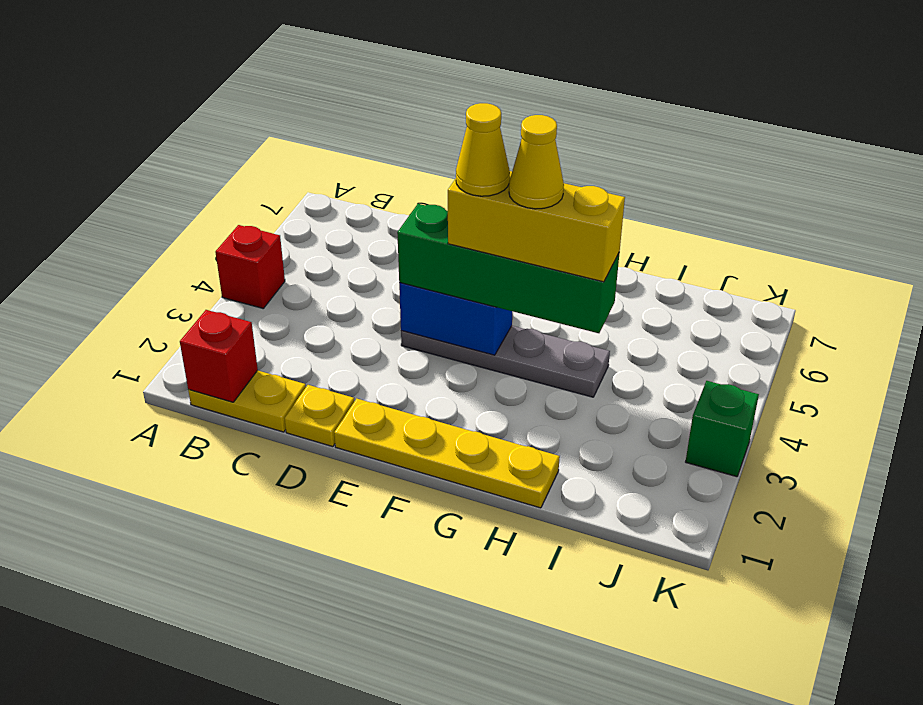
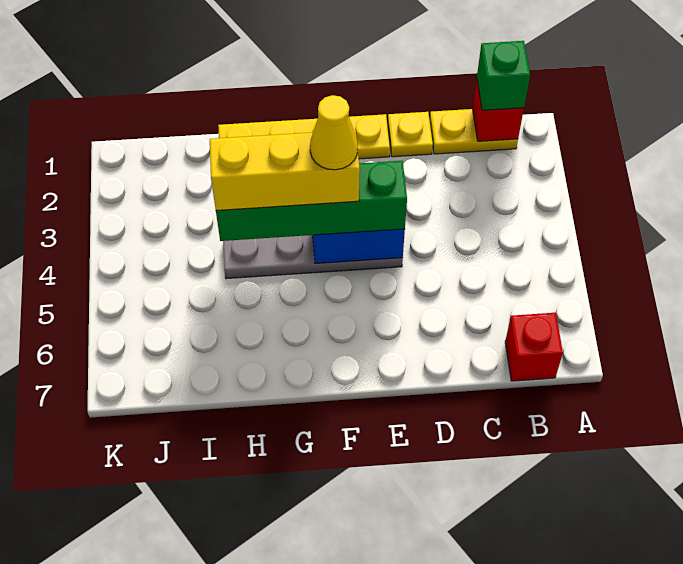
red 1x1 brick [215,225,285,308] -> red 1x1 brick moved to [505,313,563,381]
yellow 1x1 cone [509,115,564,209] -> none
green 1x1 brick [686,381,759,477] -> green 1x1 brick moved to [477,41,530,110]

